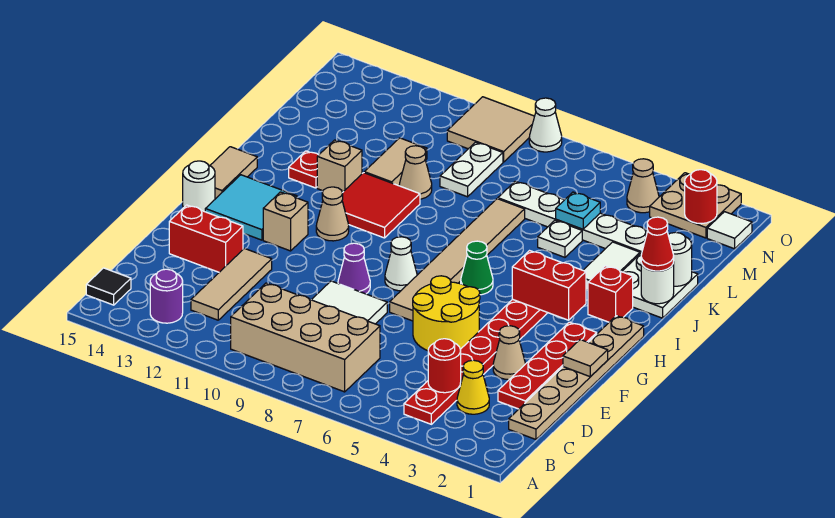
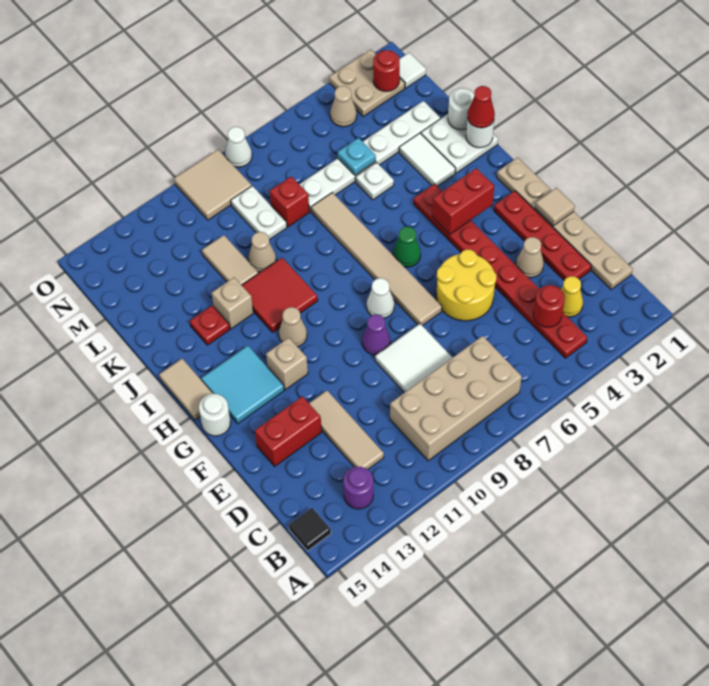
red 1x1 brick [588,266,633,322] -> red 1x1 brick moved to [270,176,309,227]

